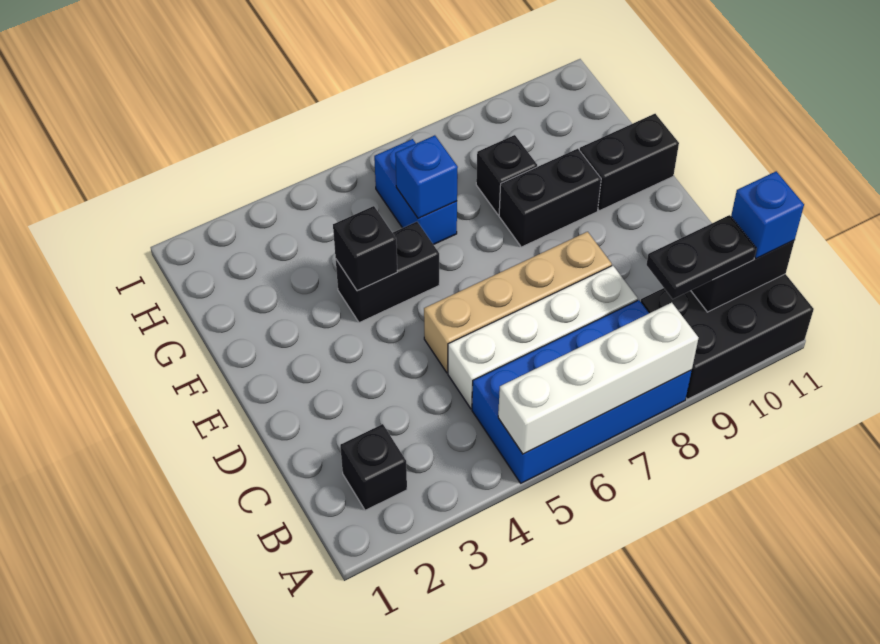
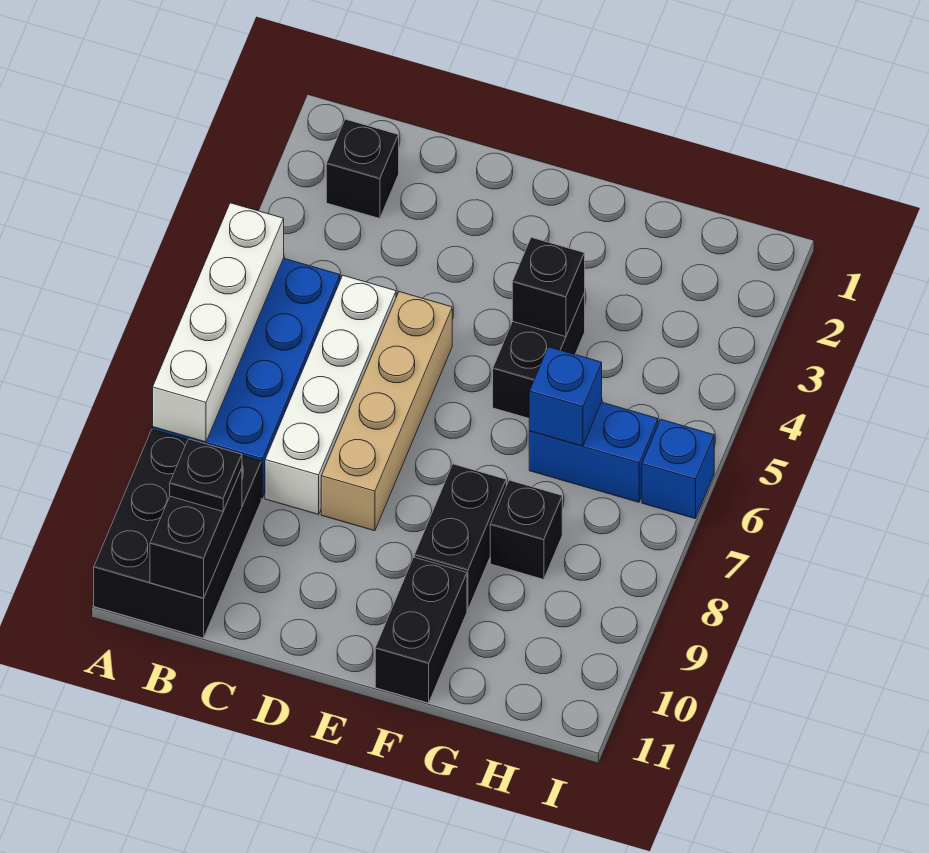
black 1x2 plate [647,215,756,299] -> black 1x1 plate [170,439,242,511]
blue 1x1 brick [731,171,804,259] -> blue 1x1 brick moved to [642,420,714,518]

